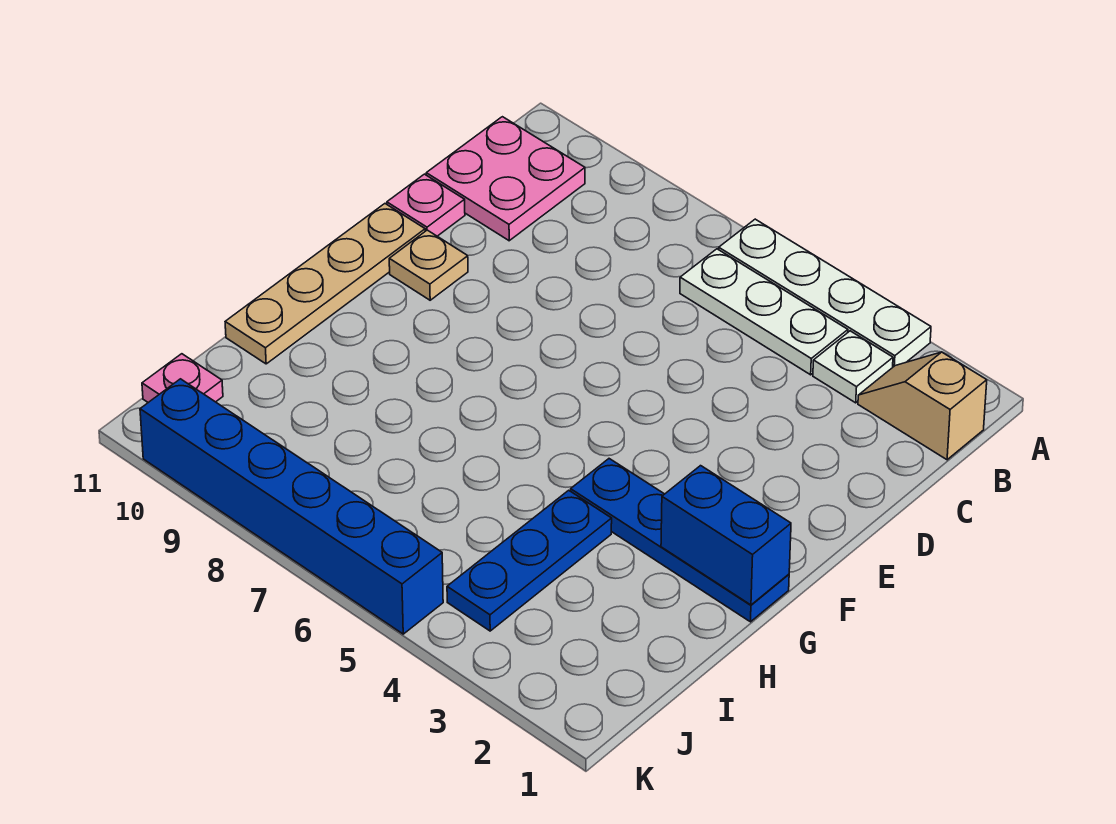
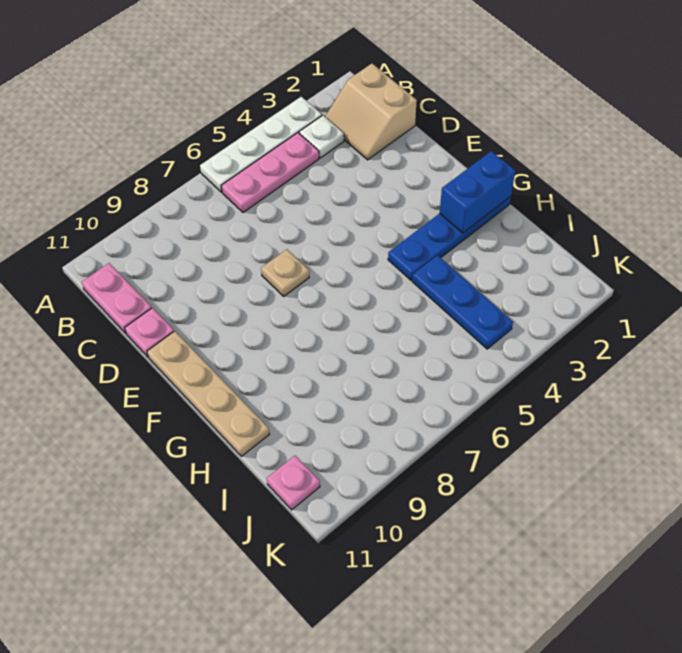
tan 1x2 slope [858,352,987,460] -> tan 2x2 slope [325,64,417,160]
white 1x3 plate [680,249,848,375] -> pink 1x3 plate [221,133,319,212]
pink 2x2 plate [426,117,585,241] -> pink 1x2 plate [82,263,152,333]
tan 1x1 plate [389,230,468,300] -> tan 1x1 plate moved to [261,249,309,296]
blue 1x6 brick [140,379,443,634] -> none

